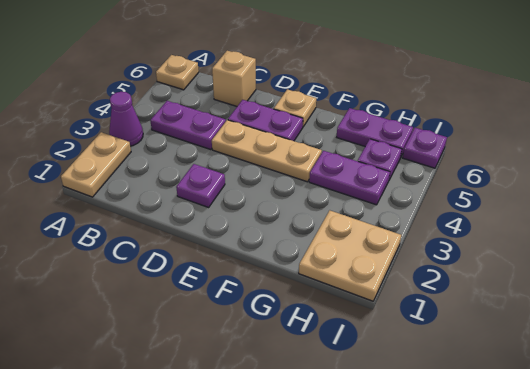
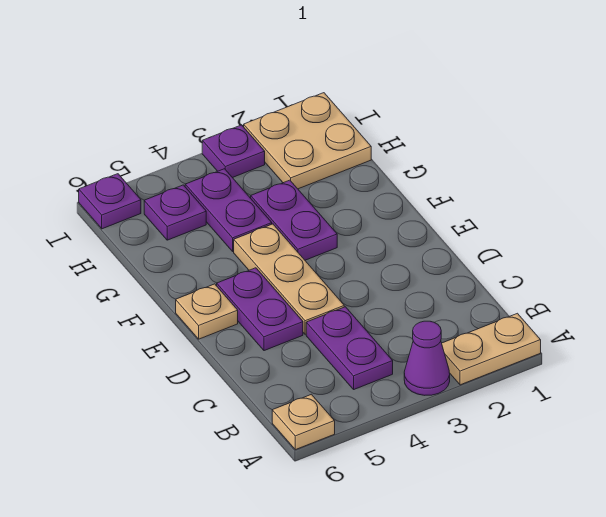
tan 1x1 brick [212,51,256,106] -> none
purple 1x1 plate [176,164,225,207] -> purple 1x1 plate moved to [202,125,265,178]
purple 1x2 plate [337,108,413,156] -> purple 1x2 plate moved to [251,180,337,260]

